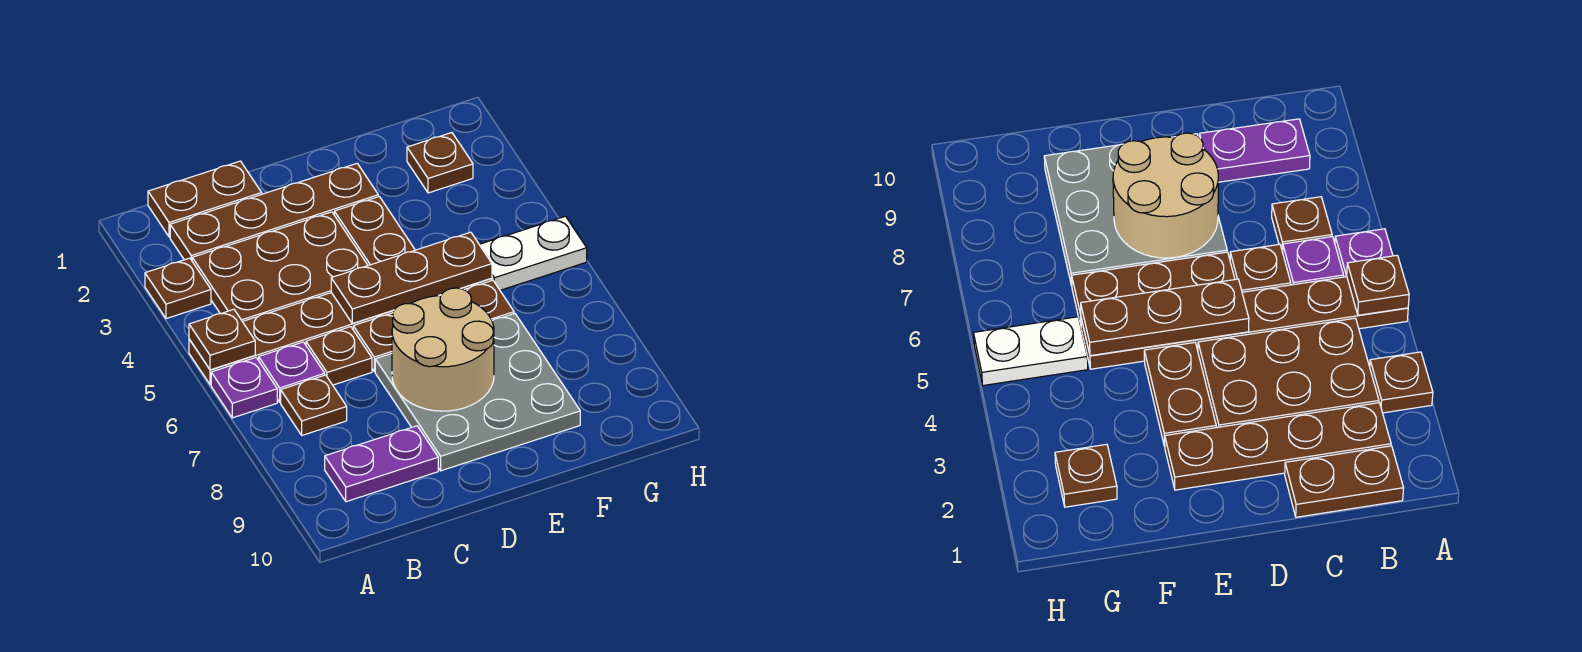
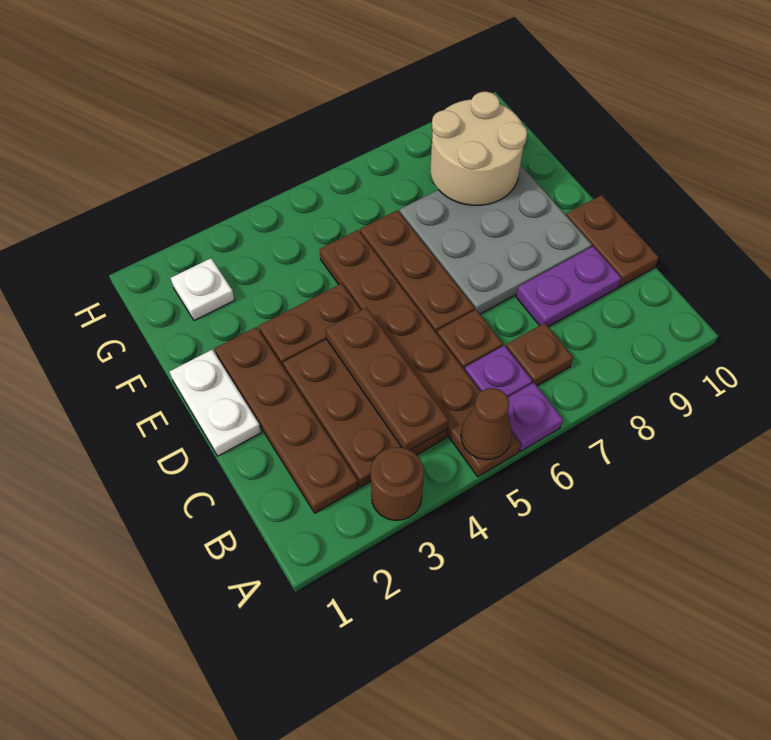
brown 1x1 plate [145,258,211,319] -> brown 1x1 round brick [371,447,424,520]
brown 1x1 plate [189,309,255,370] -> brown 1x1 cone [461,388,512,460]
brown 1x2 plate [148,161,262,237] -> brown 1x2 plate moved to [566,195,659,287]
purple 1x2 plate [325,426,438,502] -> purple 1x2 plate turned to [516,246,621,327]
brown 1x3 plate [331,232,492,323] -> brown 1x3 plate moved to [325,308,449,450]
tan 2x2 round brick [392,288,494,411] -> tan 2x2 round brick moved to [430,92,527,205]
brown 1x1 plate [407,133,473,193] -> white 1x1 plate [171,258,235,321]
white 1x2 plate [479,216,587,290] -> white 1x2 plate moved to [169,350,261,456]

